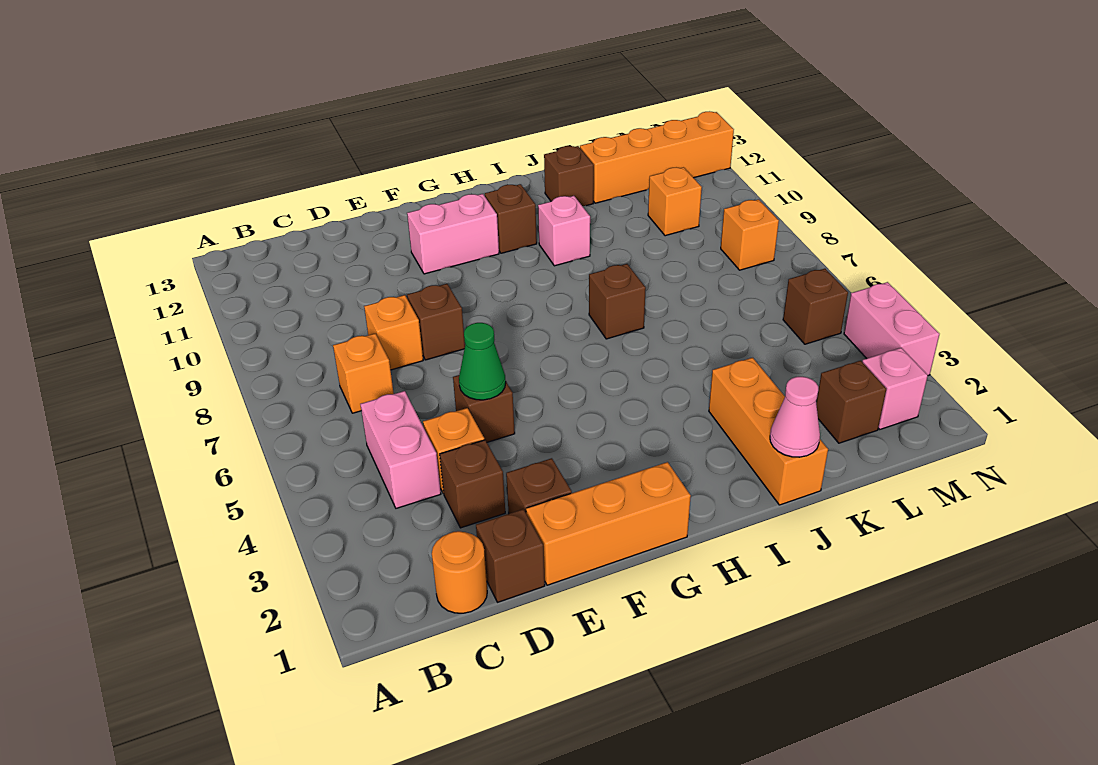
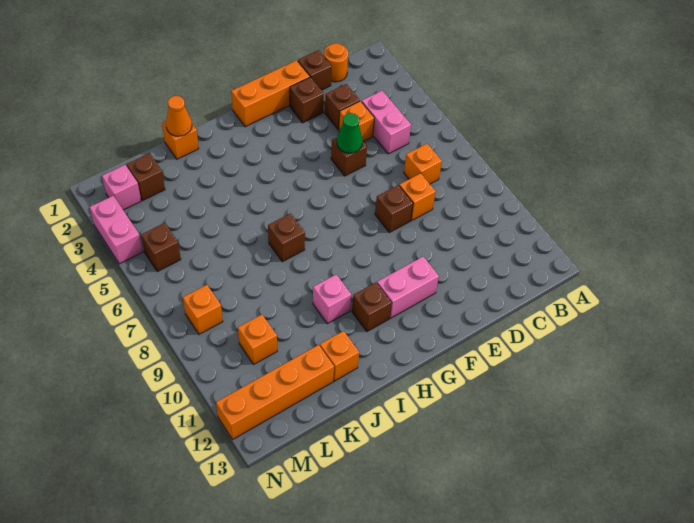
orange 1x3 brick [709,358,828,505] -> orange 1x1 brick [162,121,199,159]
pink 1x1 cone [770,377,820,457] -> orange 1x1 cone [166,96,192,136]
brown 1x1 brick [544,146,594,206] -> orange 1x1 brick [320,331,359,381]

